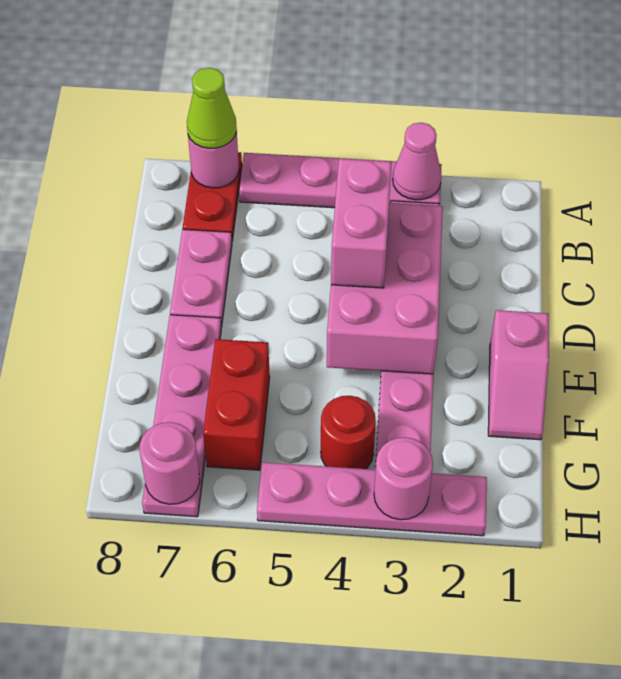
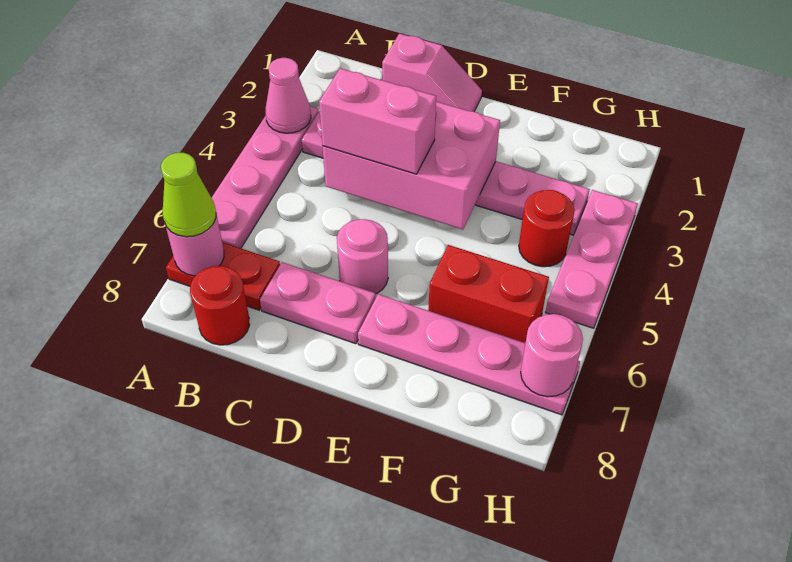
none -> red 1x1 round brick [190,266,250,345]
pink 1x2 slope [488,310,549,440] -> pink 1x2 slope moved to [382,34,482,112]
pink 1x4 plate [257,462,487,536] -> pink 1x3 plate [545,190,638,328]
pink 1x1 round brick [374,437,433,520] -> pink 1x1 round brick moved to [337,219,388,294]

